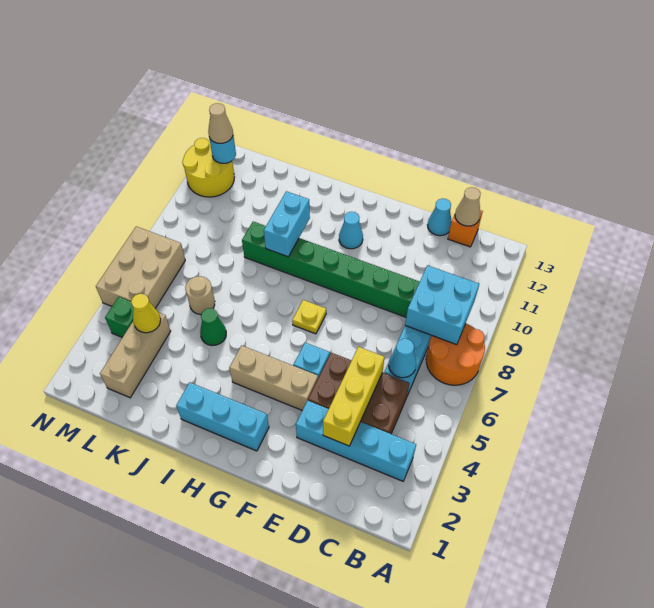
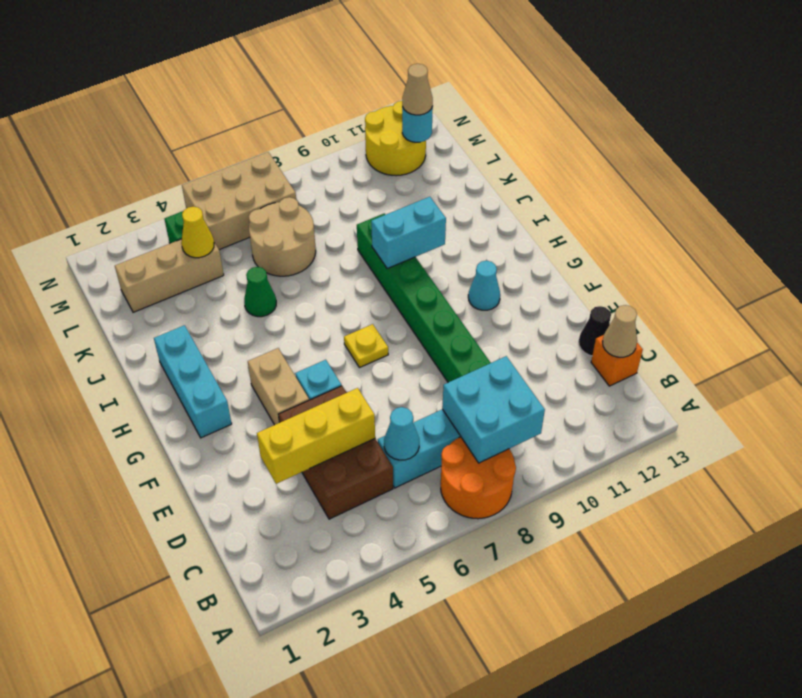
cyan 1x4 brick [296,401,416,481] -> none
cyan 1x1 cone [428,199,452,236] -> black 1x1 cone [579,306,611,356]
tan 1x3 brick [229,345,318,411] -> tan 1x2 brick [248,348,309,425]
tan 1x1 round brick [185,276,215,315] -> tan 2x2 round brick [249,197,316,276]

